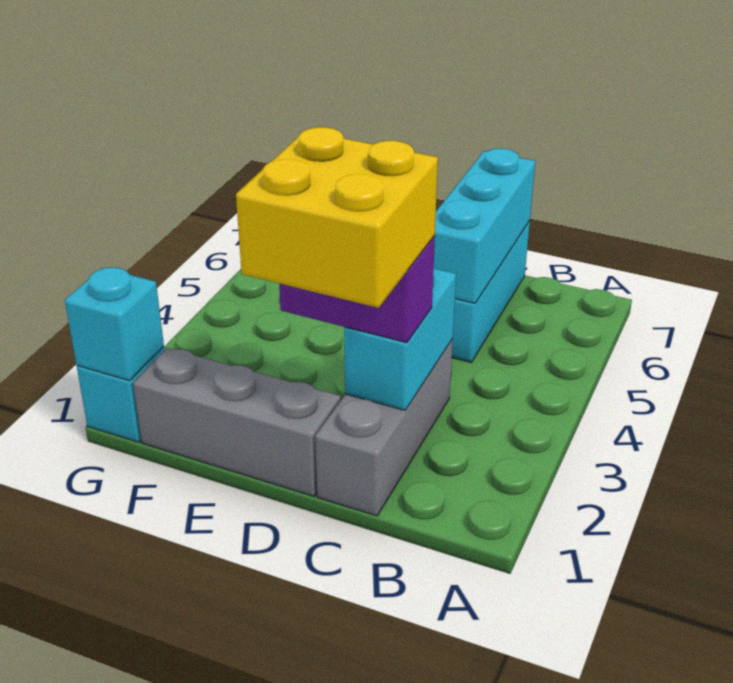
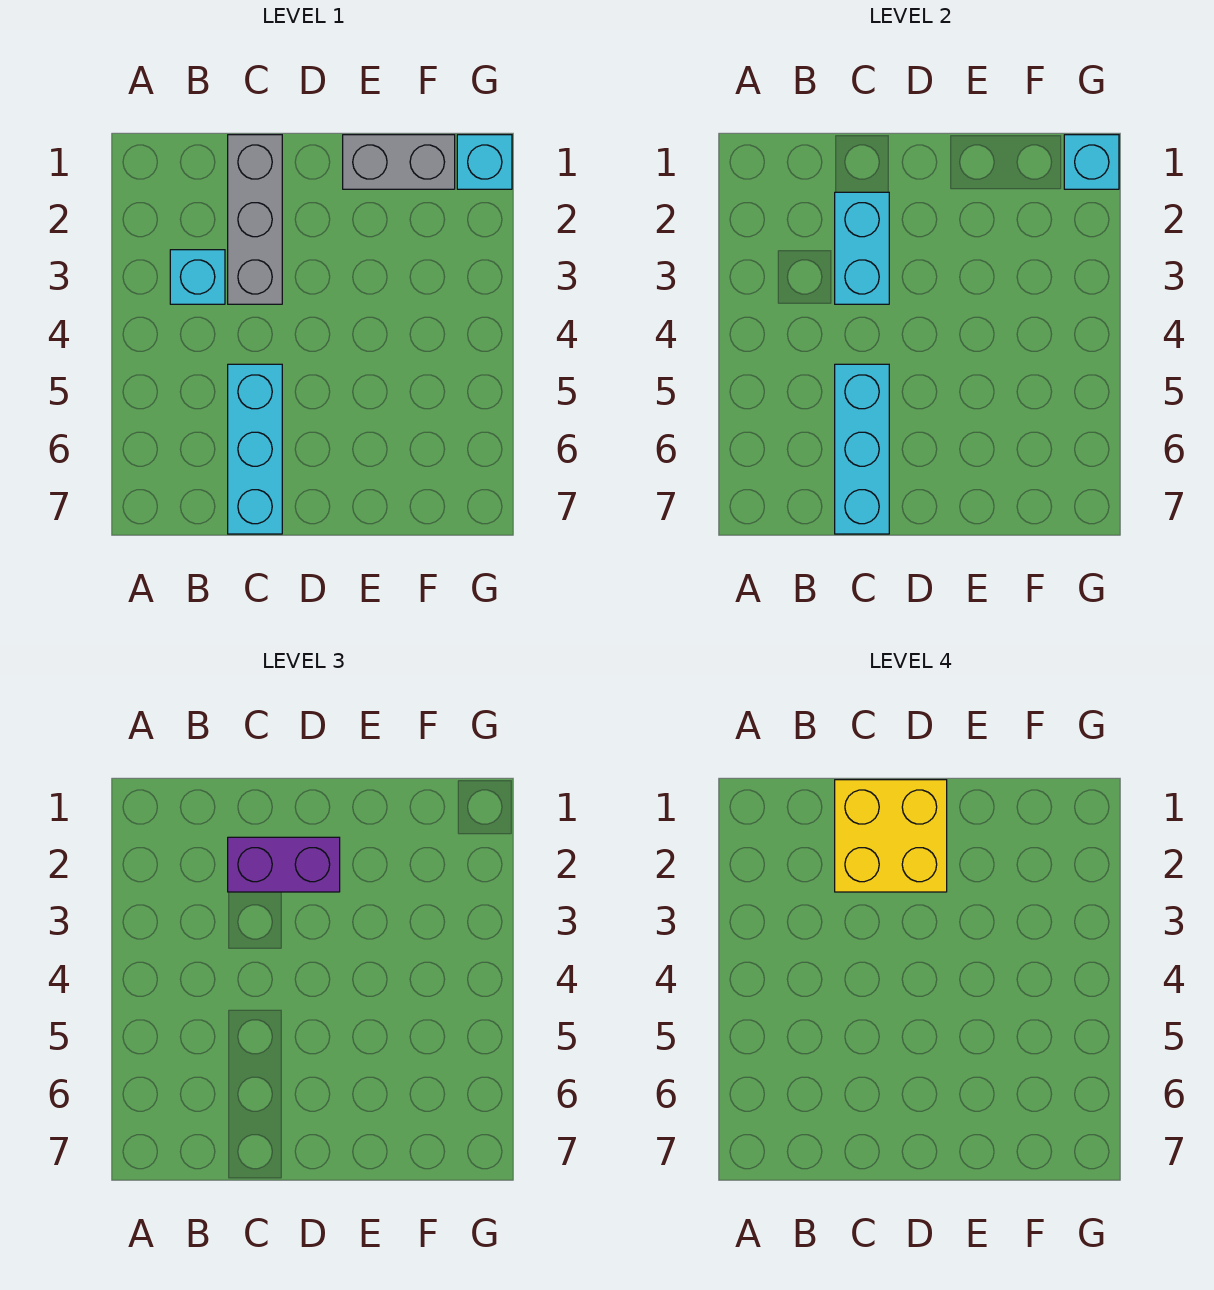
none -> cyan 1x1 brick [170,250,225,304]
grey 1x3 brick [133,348,341,496] -> grey 1x2 brick [343,135,455,189]

